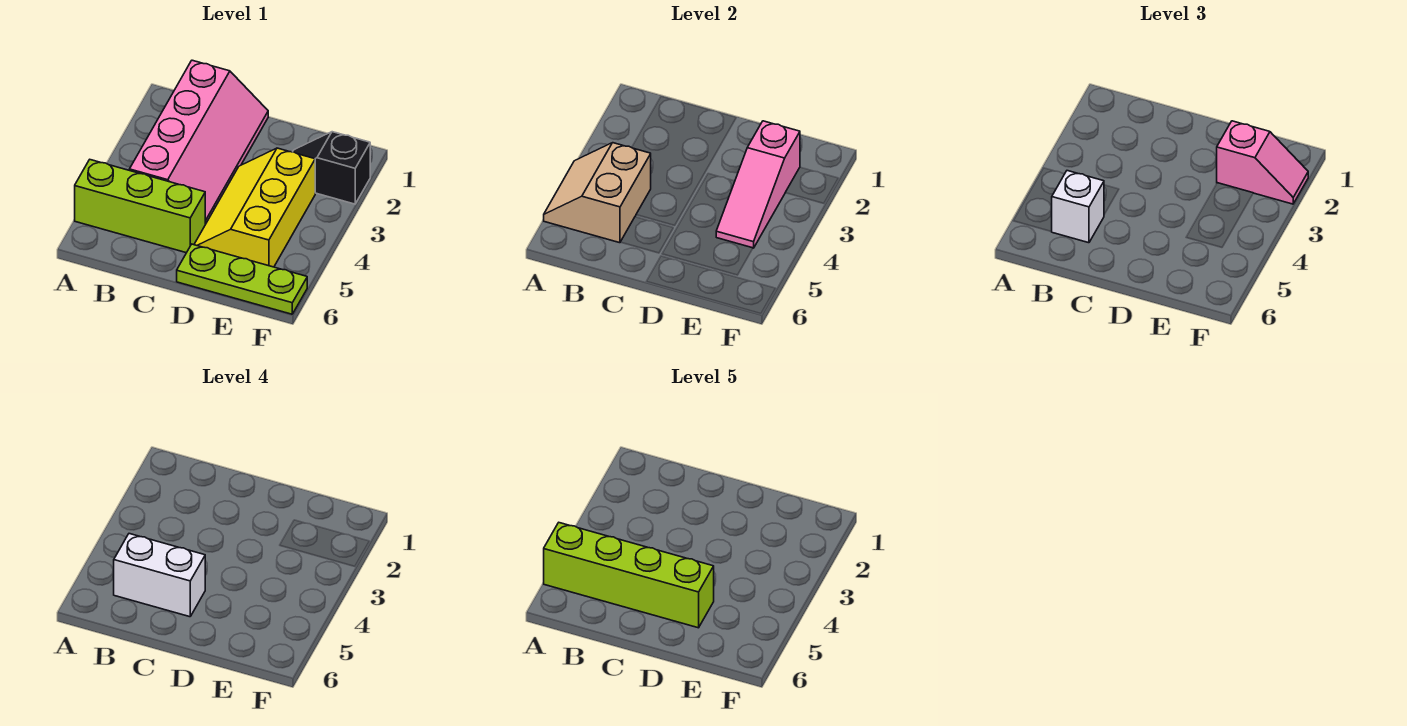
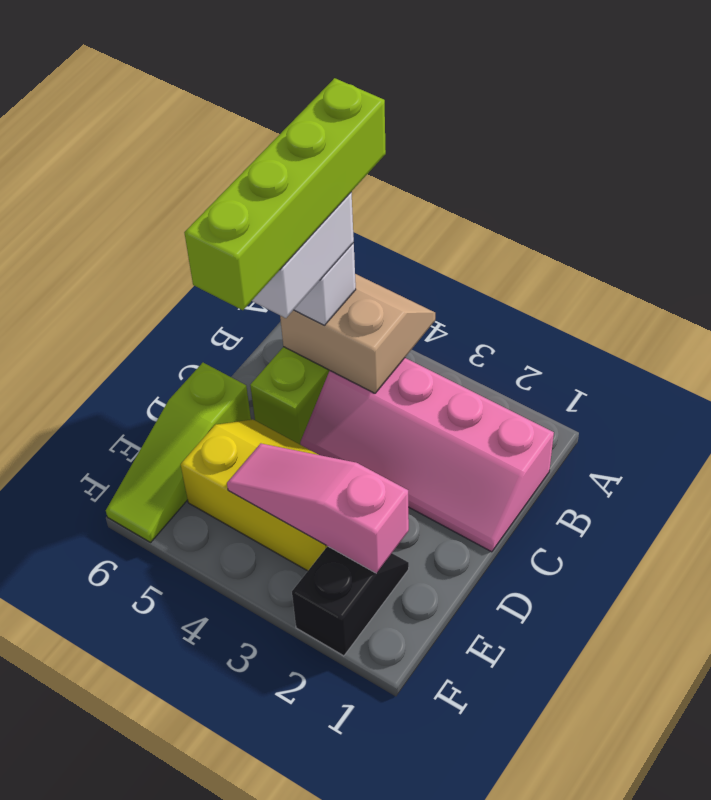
lime 1x3 plate [177,244,307,314] -> lime 1x3 slope [106,363,251,542]
pink 1x2 slope [1217,121,1308,204] -> none

